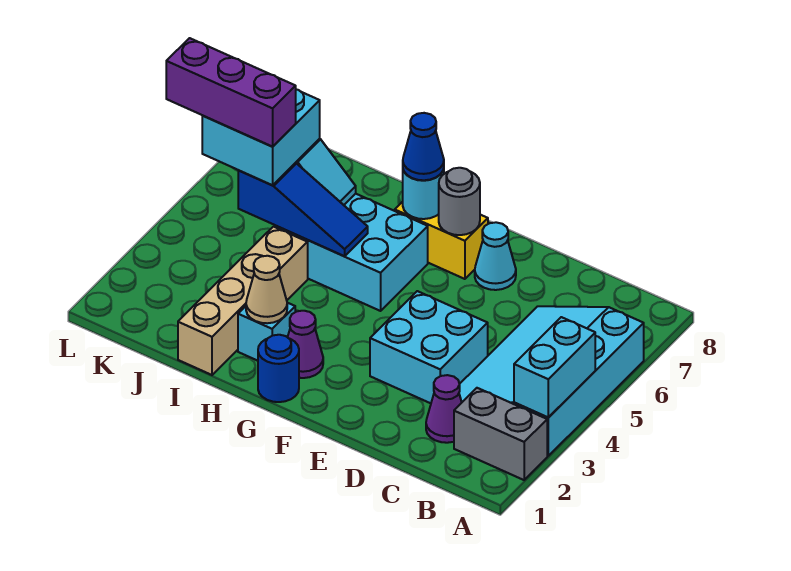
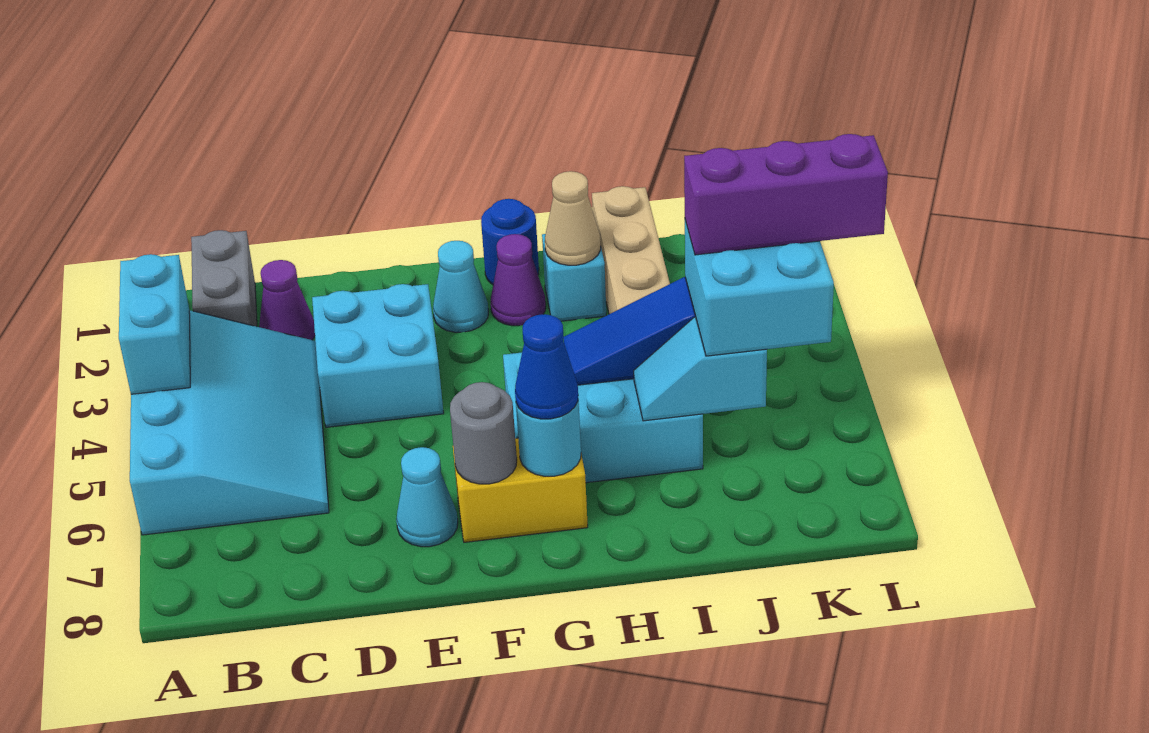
grey 1x2 brick [454,388,547,480] -> grey 1x2 brick turned to [191,230,257,327]
none -> cyan 1x1 cone [433,241,488,332]

